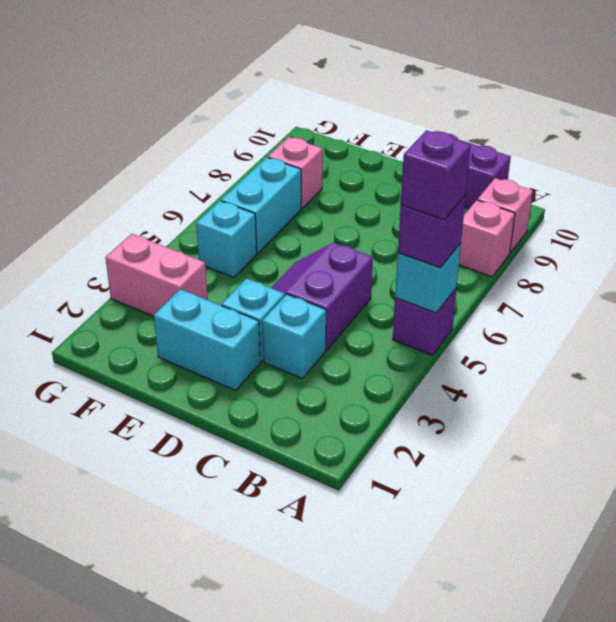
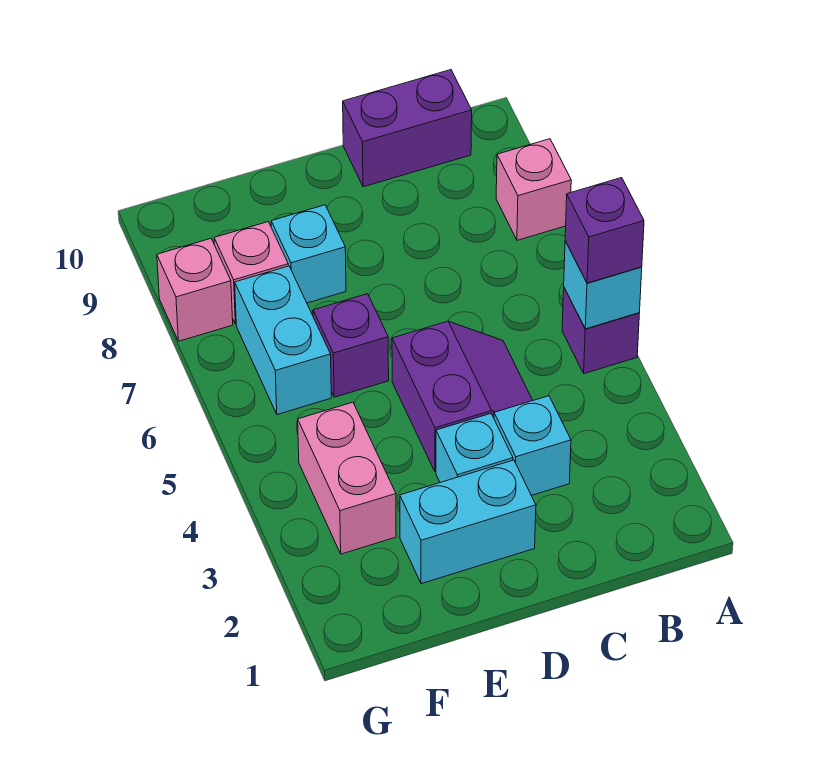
purple 1x1 brick [401,130,471,220] -> purple 1x1 brick moved to [313,294,389,397]
pink 1x1 brick [477,178,533,253] -> pink 1x1 brick moved to [157,239,233,341]
purple 2x2 slope [272,243,373,350] -> purple 2x2 slope turned to [392,321,533,472]
pink 1x2 brick [105,234,208,317] -> pink 1x2 brick turned to [298,402,396,554]
cyan 1x1 brick [196,201,257,278] -> cyan 1x1 brick moved to [271,205,346,303]

